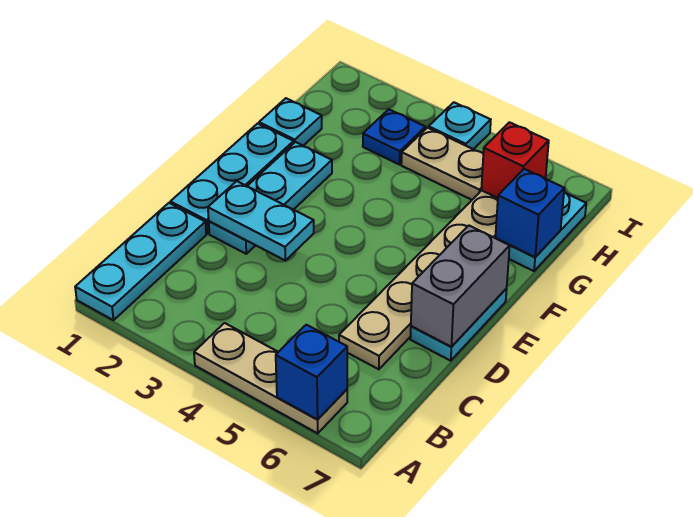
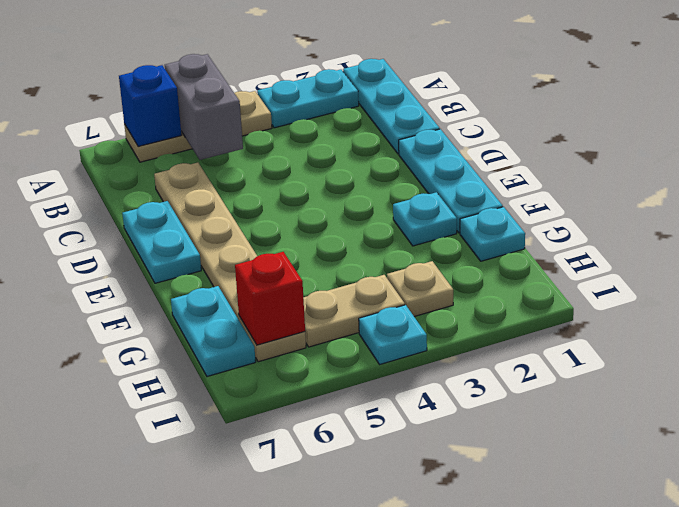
cyan 1x3 plate [209,142,332,254] -> cyan 1x1 plate [393,192,457,246]
cyan 1x2 plate [208,181,314,260] -> cyan 1x2 plate moved to [257,69,359,128]
grey 1x2 brick [411,226,510,347] -> grey 1x2 brick moved to [165,54,243,160]
blue 1x1 brick [495,169,564,257] -> none
blue 1x1 plate [363,109,425,165] -> tan 1x1 plate [387,261,453,317]

